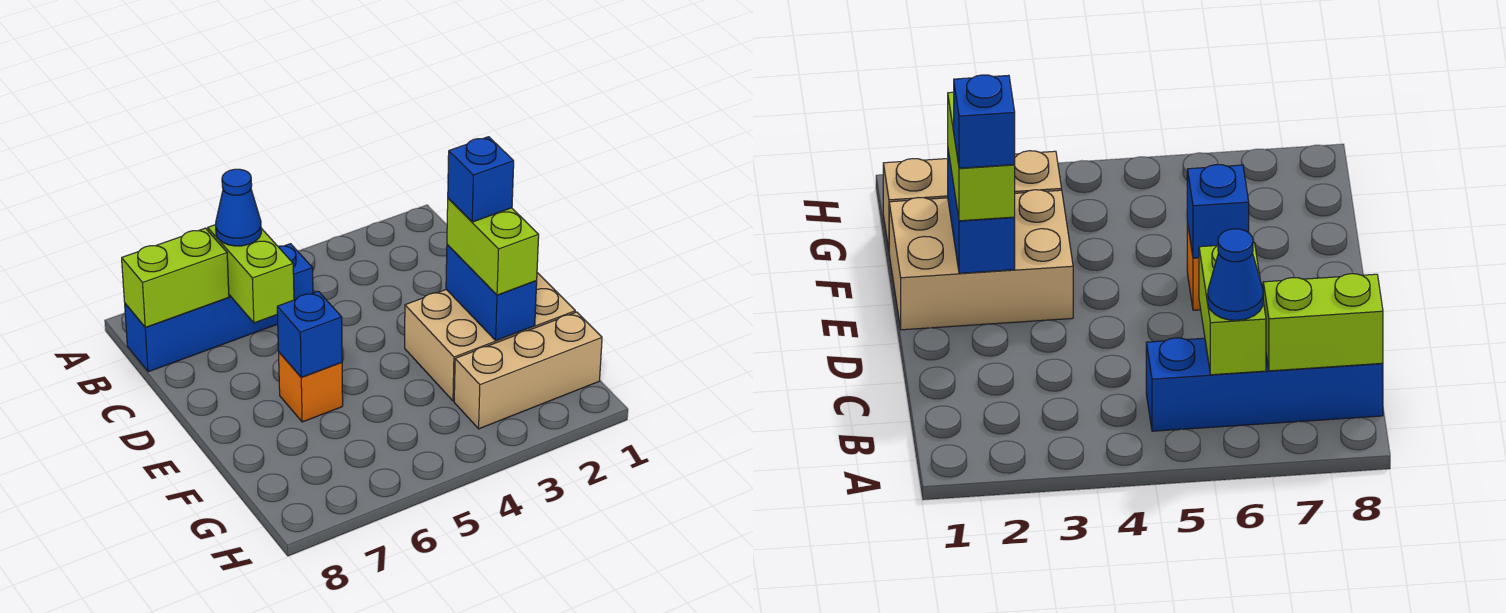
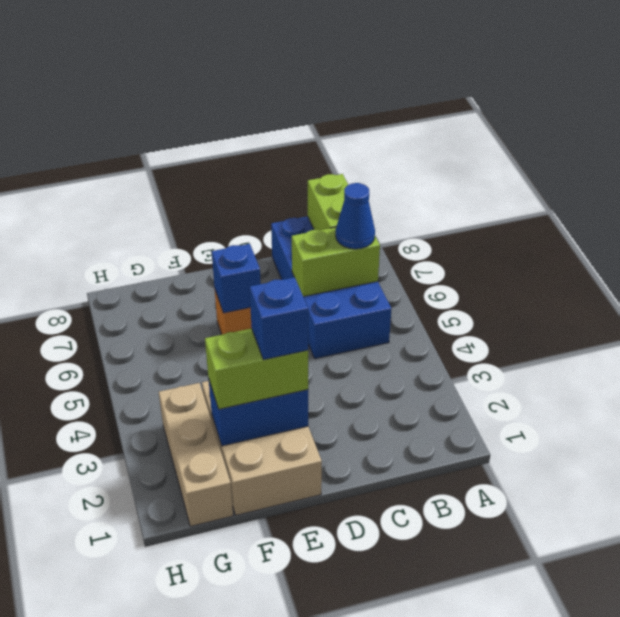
blue 1x4 brick [125,244,313,372] -> blue 2x4 brick [271,216,391,359]

